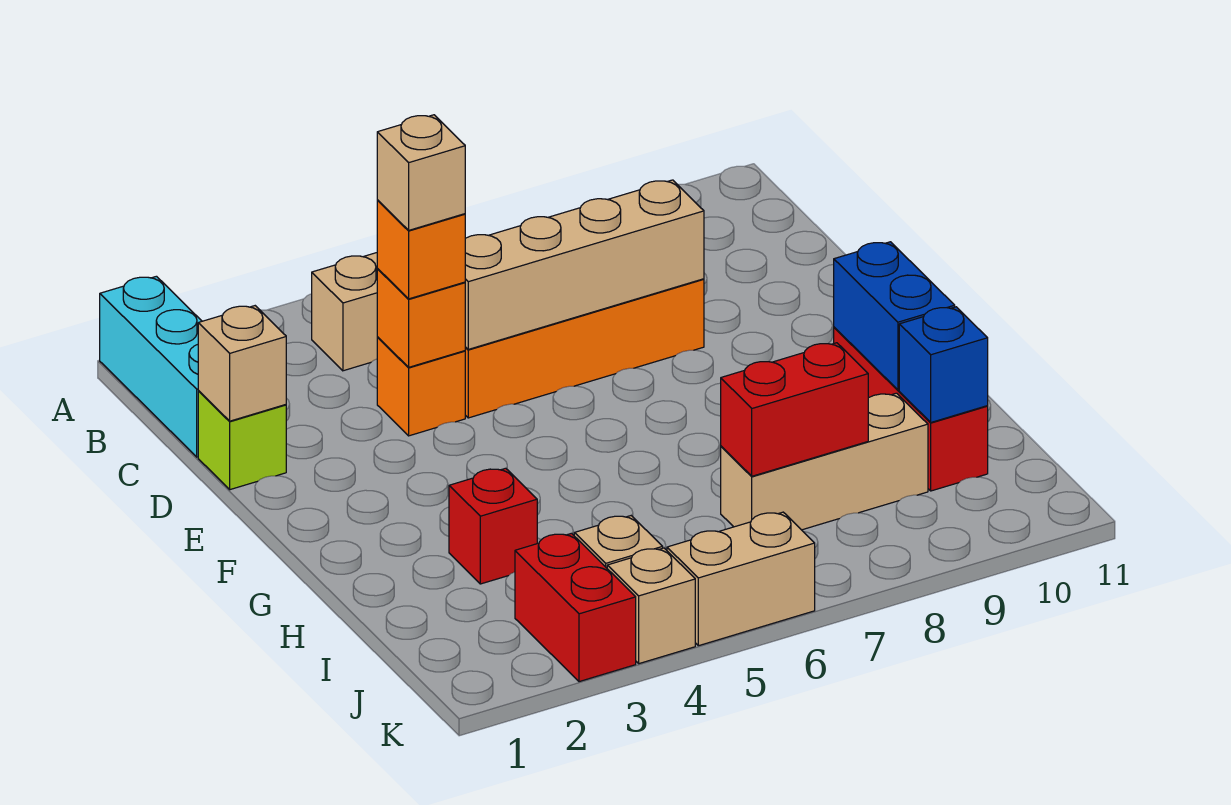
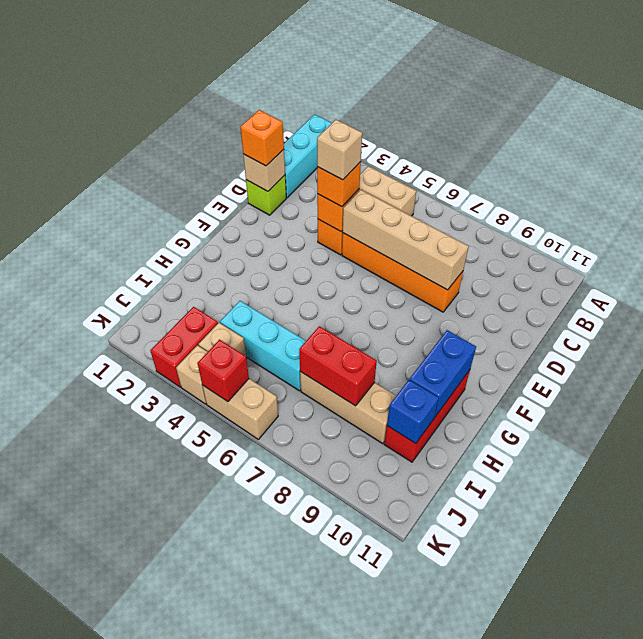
none -> orange 1x1 brick [240,110,284,166]
red 1x1 brick [449,468,537,584] -> red 1x1 brick moved to [197,340,249,402]
none -> cyan 1x3 brick [220,301,306,391]

